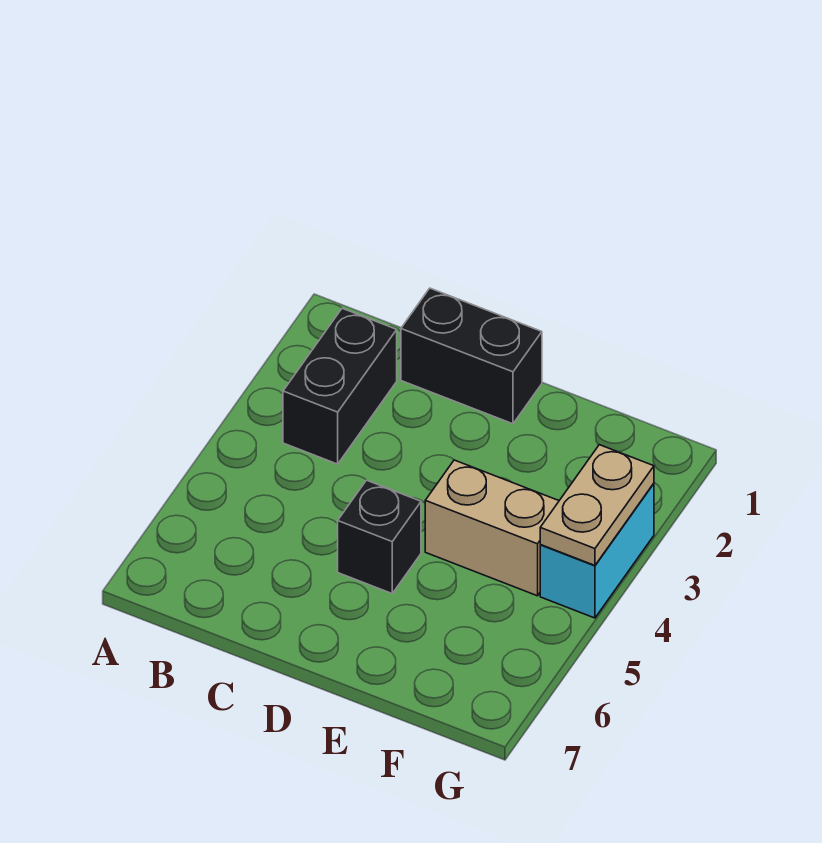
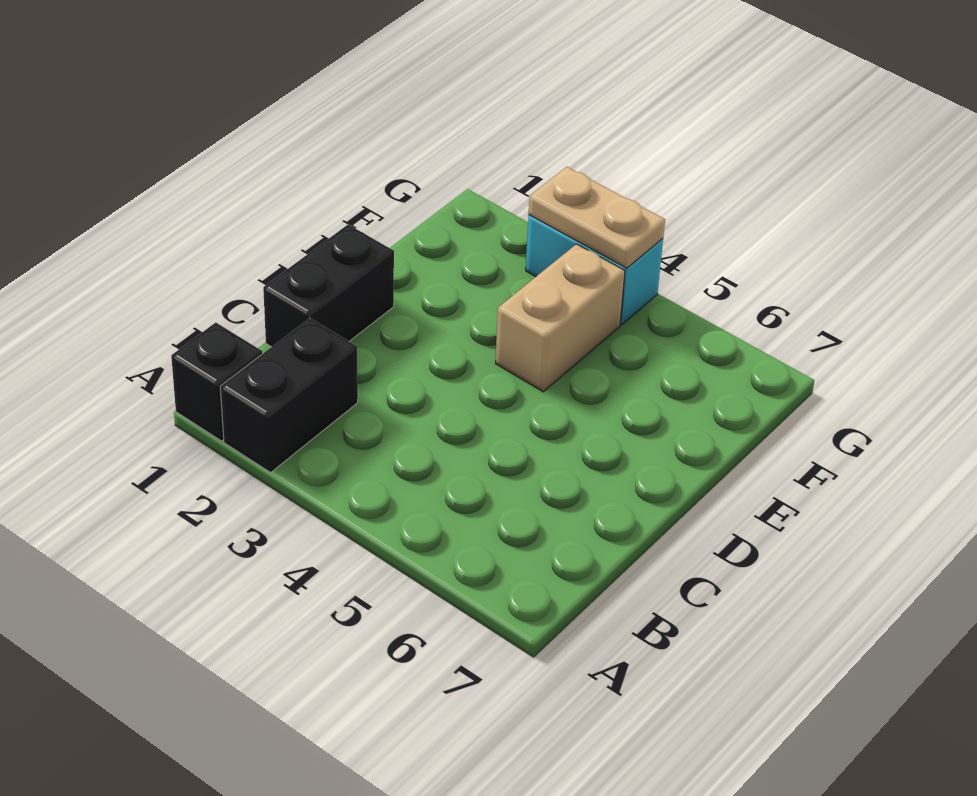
black 1x2 brick [283,308,397,464] -> black 1x2 brick turned to [220,318,358,473]
black 1x1 brick [338,480,421,593] -> black 1x1 brick moved to [171,322,262,441]

